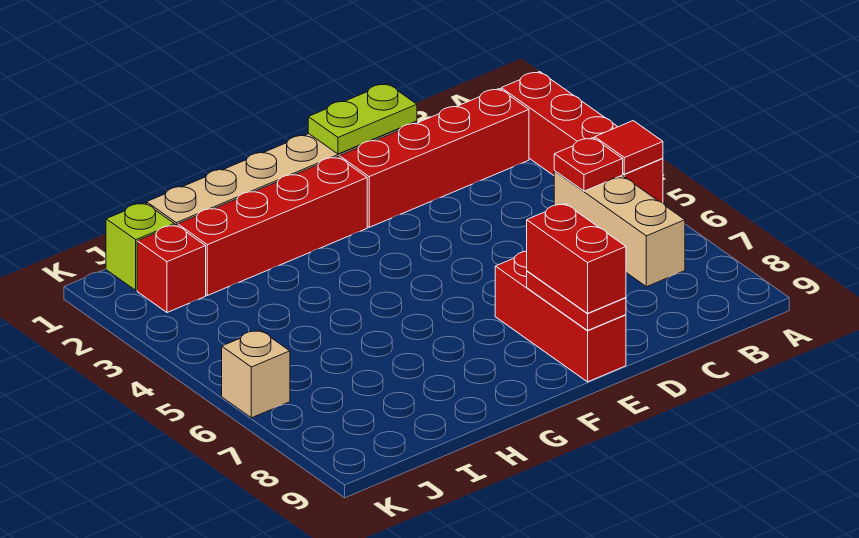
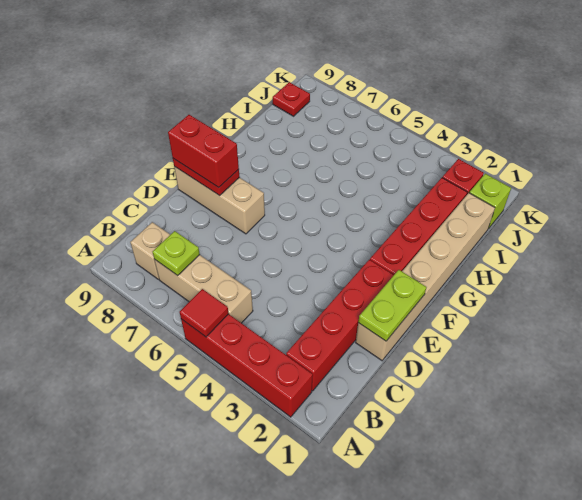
red 1x1 plate [554,138,623,191] -> red 1x1 plate moved to [273,82,310,116]
none -> lime 1x1 plate [153,231,200,276]
red 1x3 brick [495,251,626,382] -> tan 1x3 brick [174,167,265,234]
tan 1x1 brick [222,330,290,418] -> tan 1x1 brick moved to [130,222,170,279]

